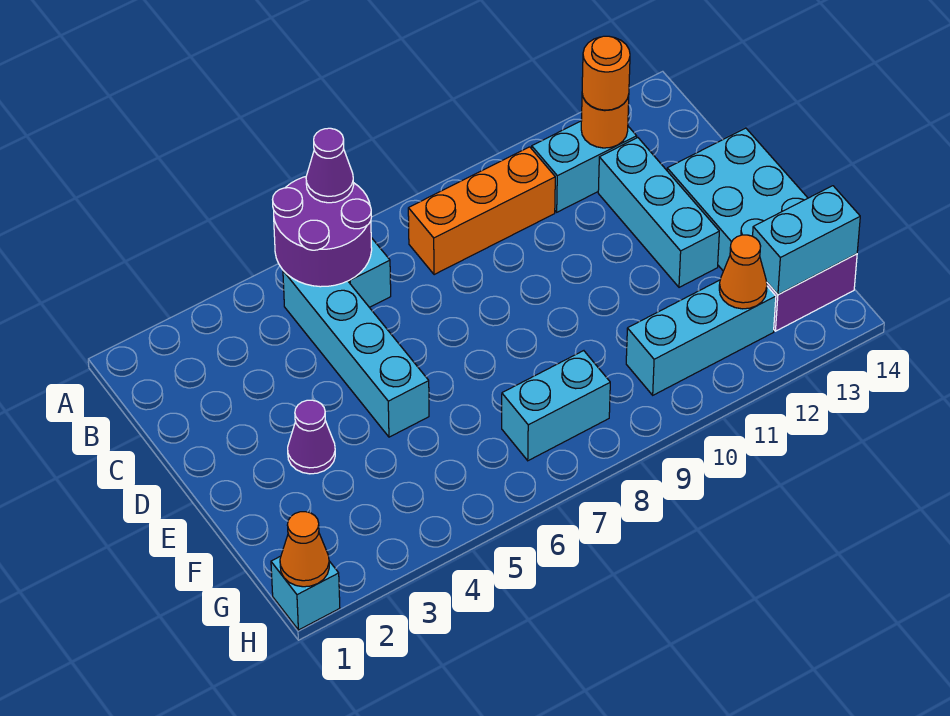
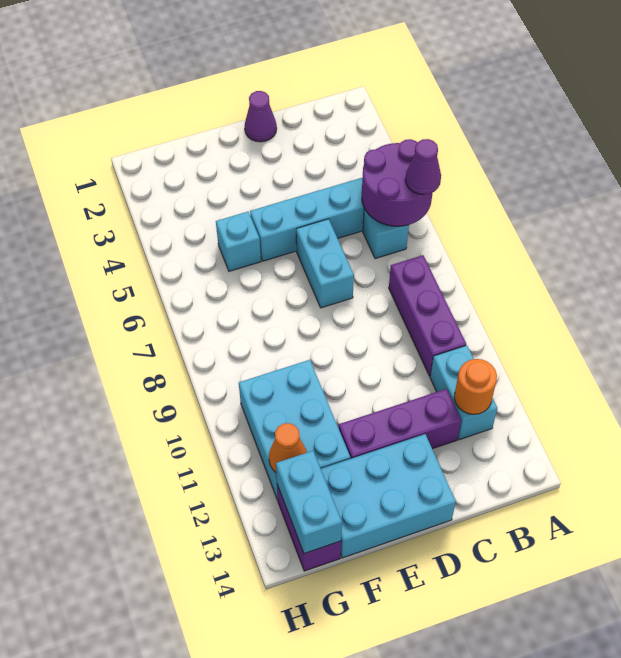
orange 1x3 brick [408,147,555,275] -> purple 1x3 brick [389,255,466,376]
orange 1x1 round brick [582,36,630,110] -> none
cyan 1x3 brick [598,138,719,287] -> purple 1x3 brick [339,389,461,459]
purple 1x1 cone [288,400,335,474] -> purple 1x1 cone moved to [245,91,277,142]
cyan 1x2 brick [502,351,610,461] -> cyan 1x2 brick moved to [296,219,354,308]
cyan 1x3 brick [626,280,776,395] -> cyan 2x3 brick [239,360,350,500]
cyan 1x1 brick [271,556,340,630] -> cyan 1x1 brick moved to [216,212,261,271]
orange 1x1 cone [280,512,329,587] -> none

